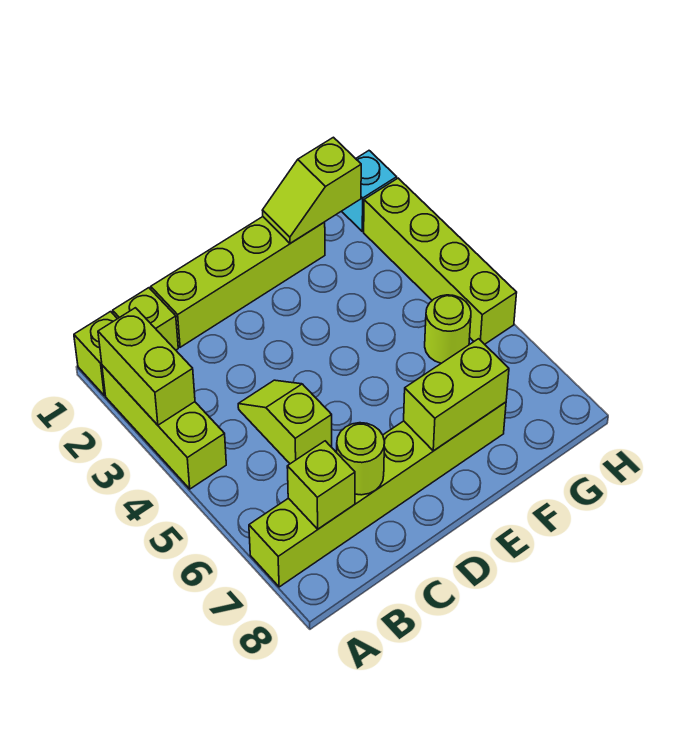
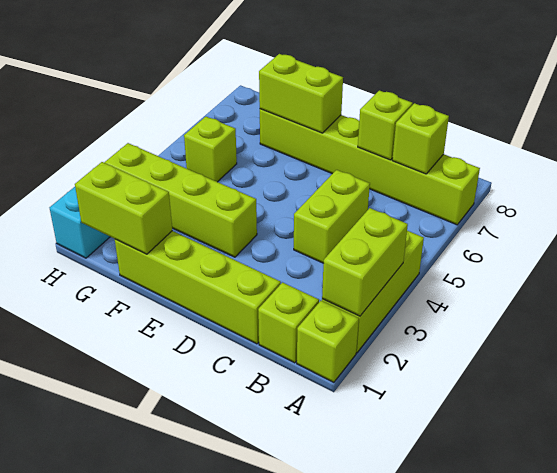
lime 1x2 slope [238,380,332,464] -> lime 1x2 brick [294,170,370,263]
lime 1x1 round brick [337,423,385,495] -> lime 1x1 brick [358,90,413,160]
lime 1x2 slope [262,137,361,243] -> lime 1x2 brick [75,162,172,254]
lime 1x1 round brick [425,295,471,363] -> lime 1x1 brick [184,117,237,182]
lime 1x4 brick [364,178,517,344] -> lime 1x4 brick turned to [104,143,257,257]

